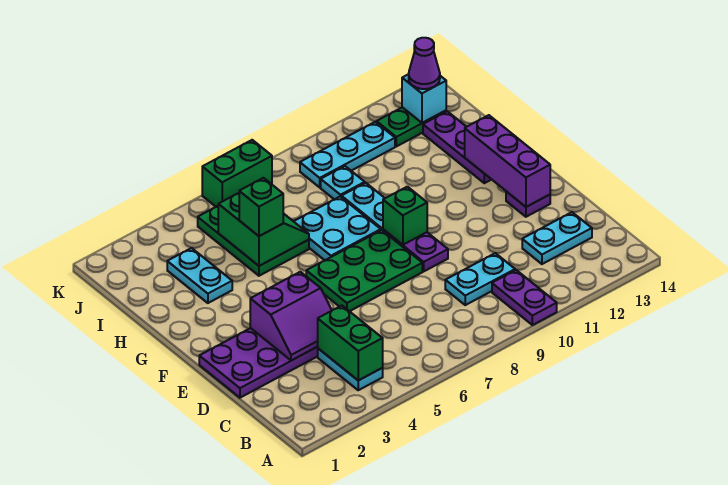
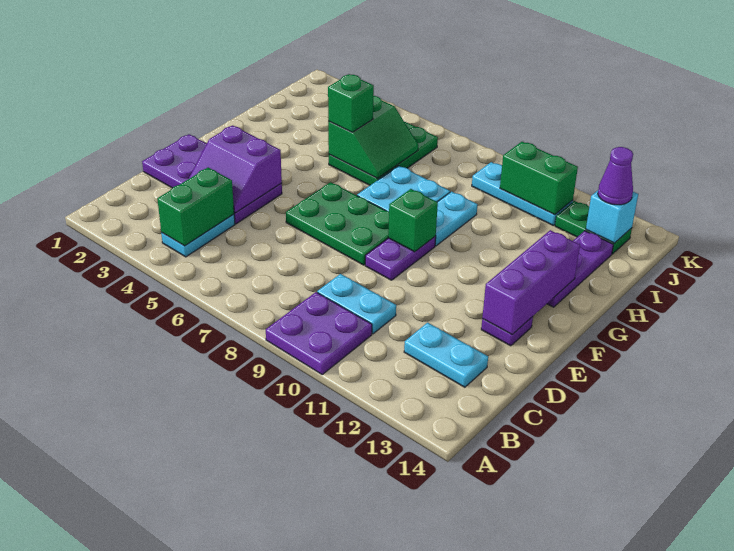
purple 1x2 plate [492,270,557,325] -> purple 2x2 plate [266,292,372,374]
cyan 1x2 plate [167,248,232,303] -> none
cyan 1x1 plate [321,166,365,199] -> none
green 1x2 brick [202,140,272,207] -> green 1x2 brick moved to [500,142,578,215]

